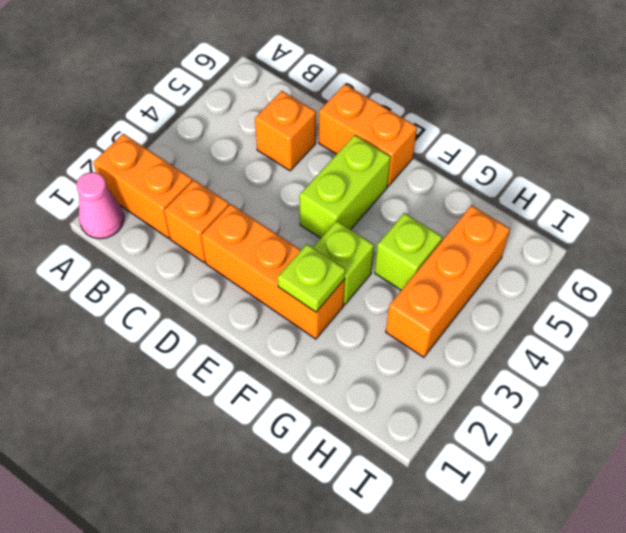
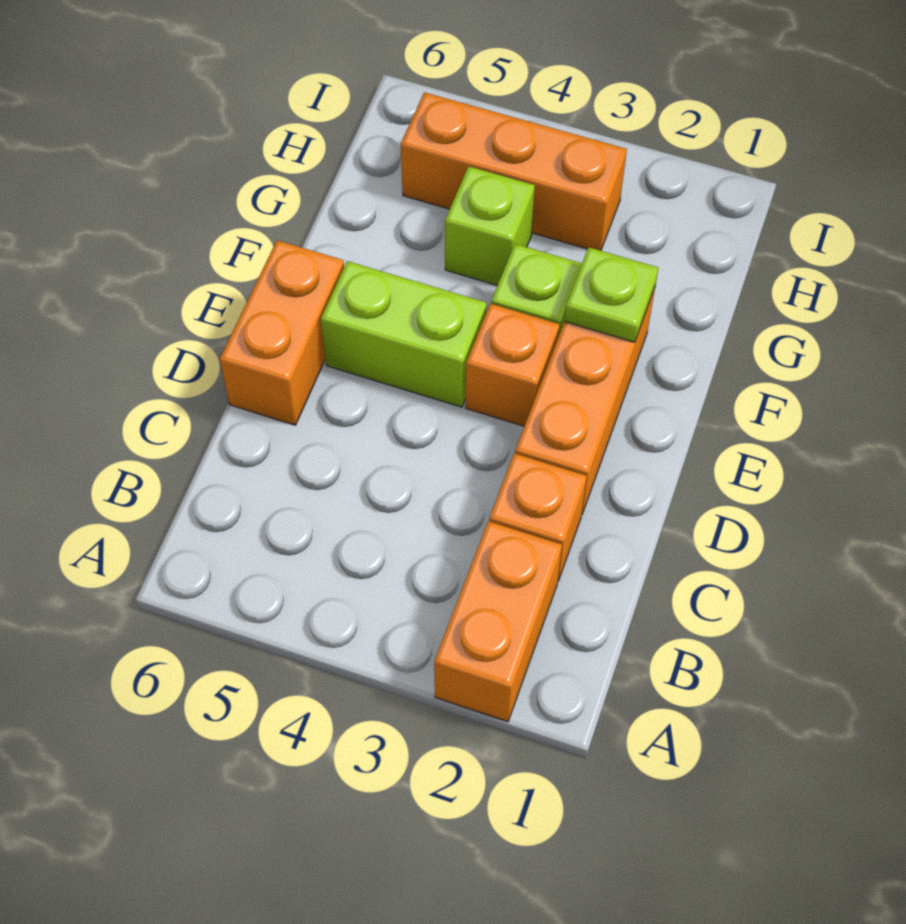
pink 1x1 cone [76,172,124,239] -> none
orange 1x1 brick [255,91,316,171] -> orange 1x1 brick moved to [466,304,560,426]

